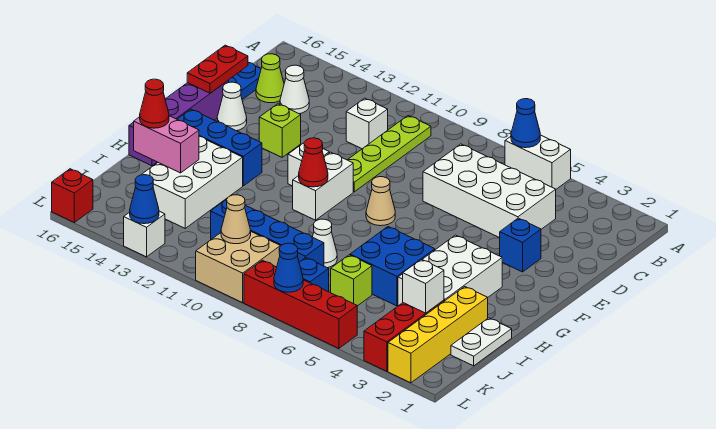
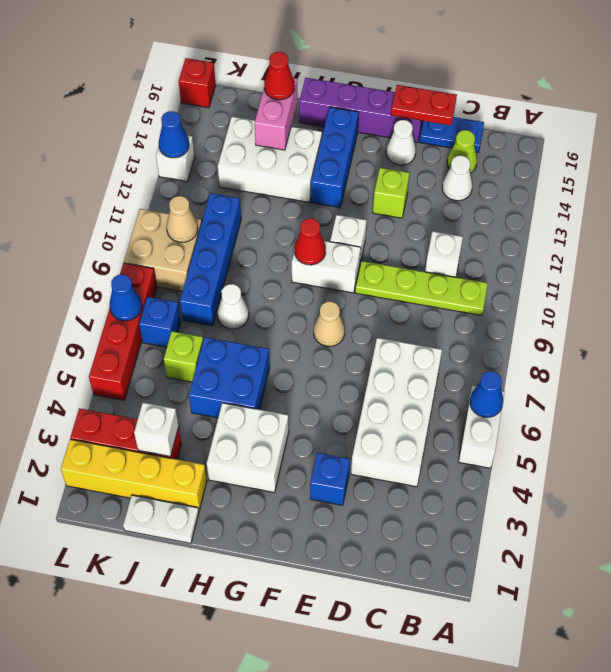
white 2x3 brick [398,235,502,306] -> white 2x2 brick [207,403,289,492]

